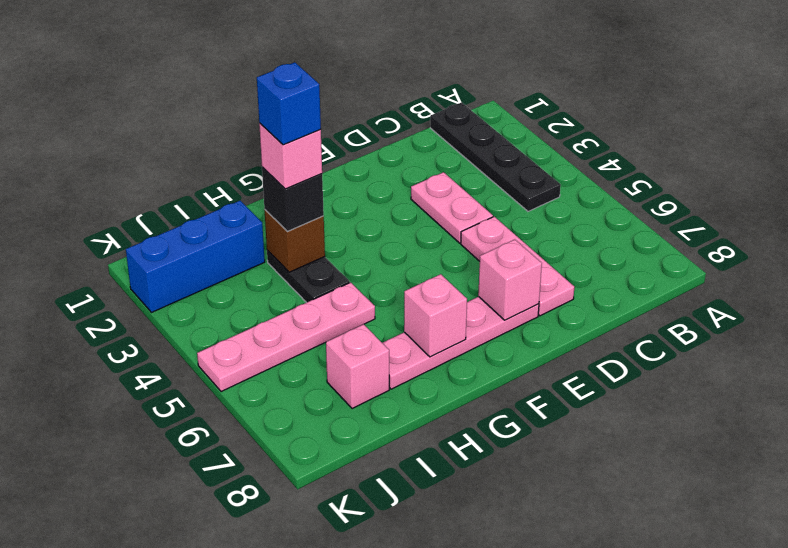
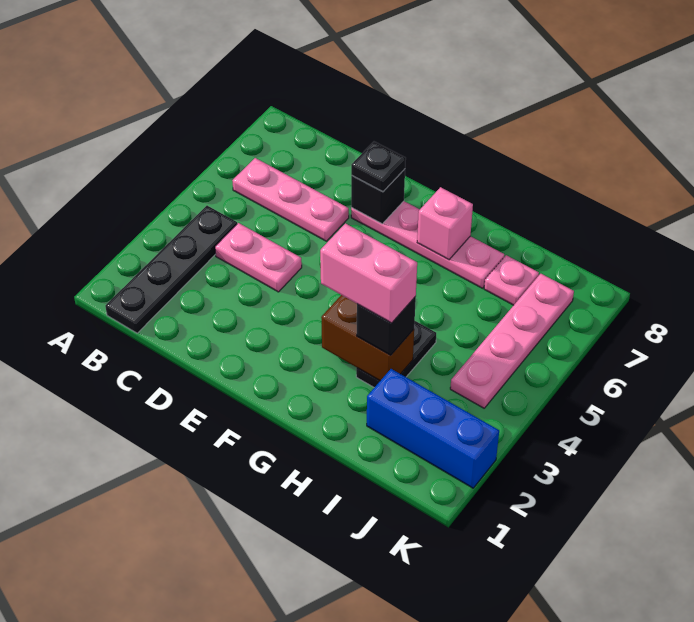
pink 1x2 plate [411,172,493,243] -> pink 1x2 plate turned to [215,223,302,292]
pink 1x3 plate [461,217,574,316] -> pink 1x3 plate turned to [232,158,349,241]
pink 1x1 brick [478,240,542,320] -> black 1x1 brick [351,169,405,224]
none -> black 1x1 plate [351,142,406,192]
brown 1x1 brick [265,210,325,272] -> brown 1x2 brick [321,295,414,381]
pink 1x1 brick [259,123,322,189] -> pink 1x2 brick [320,223,417,323]
blue 1x1 brick [257,62,321,145] -> none
pink 1x4 plate [197,282,375,392] -> pink 1x4 plate turned to [450,274,574,408]
pink 1x1 brick [326,324,389,409] -> pink 1x1 plate [484,255,539,305]

